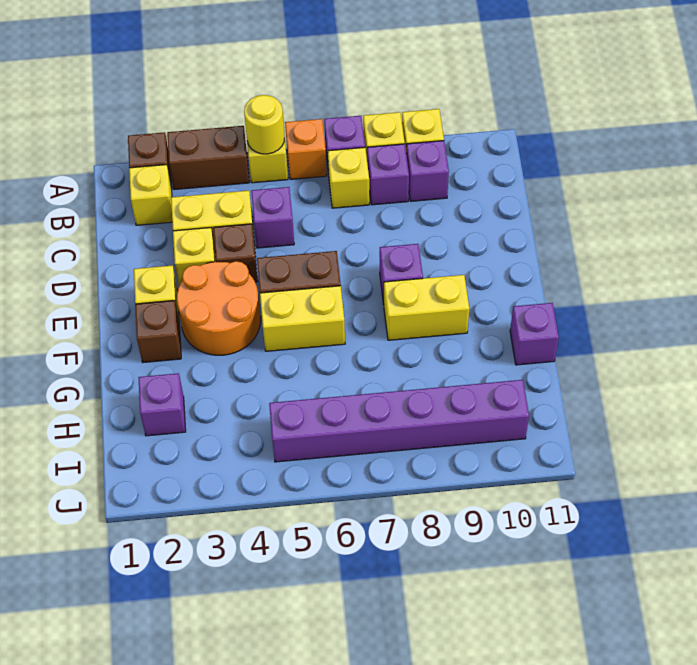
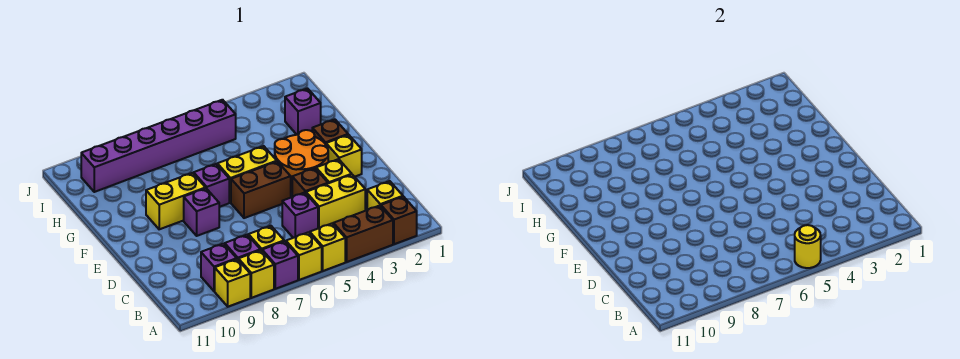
orange 1x1 brick [285,119,327,179] -> yellow 1x1 brick [286,232,322,280]
purple 1x1 brick [510,303,559,365] -> purple 1x1 brick moved to [194,164,229,207]

